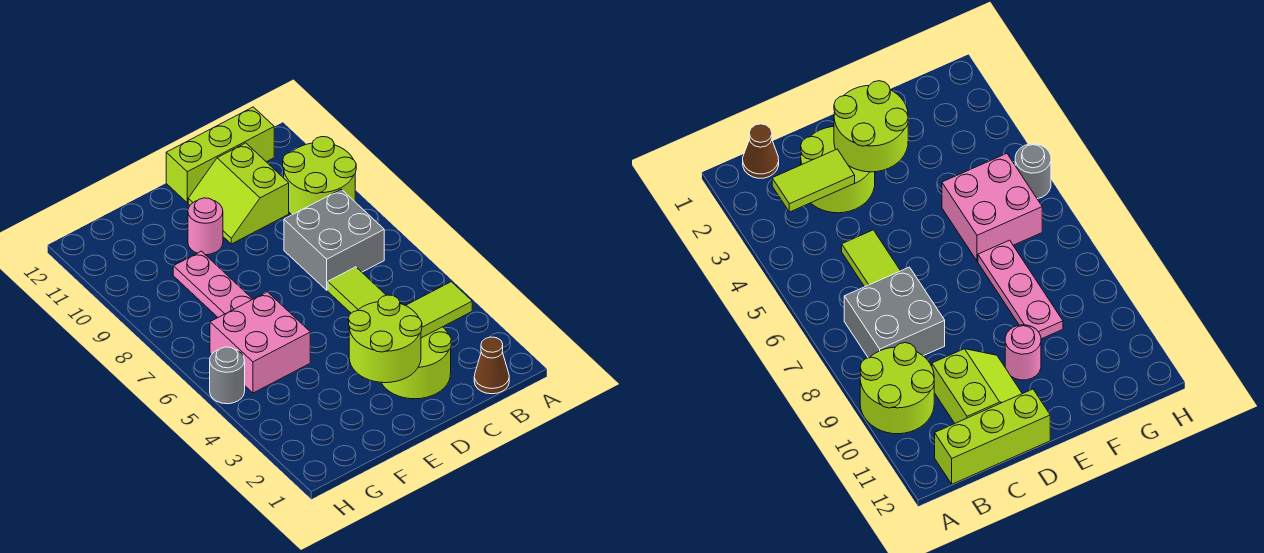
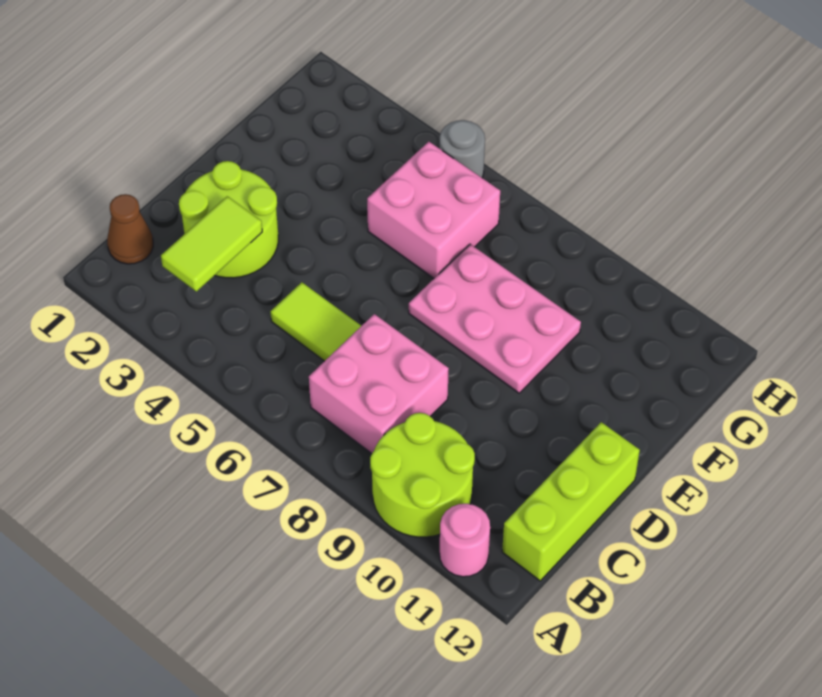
grey 2x2 brick [284,189,384,290] -> pink 2x2 brick [309,314,449,454]
lime 2x2 slope [188,143,289,244] -> none
lime 2x2 round brick [349,295,422,383] -> none
pink 1x1 round brick [188,198,223,255] -> pink 1x1 round brick moved to [440,504,490,577]
pink 1x3 plate [173,251,253,317] -> pink 2x3 plate [409,244,581,393]

